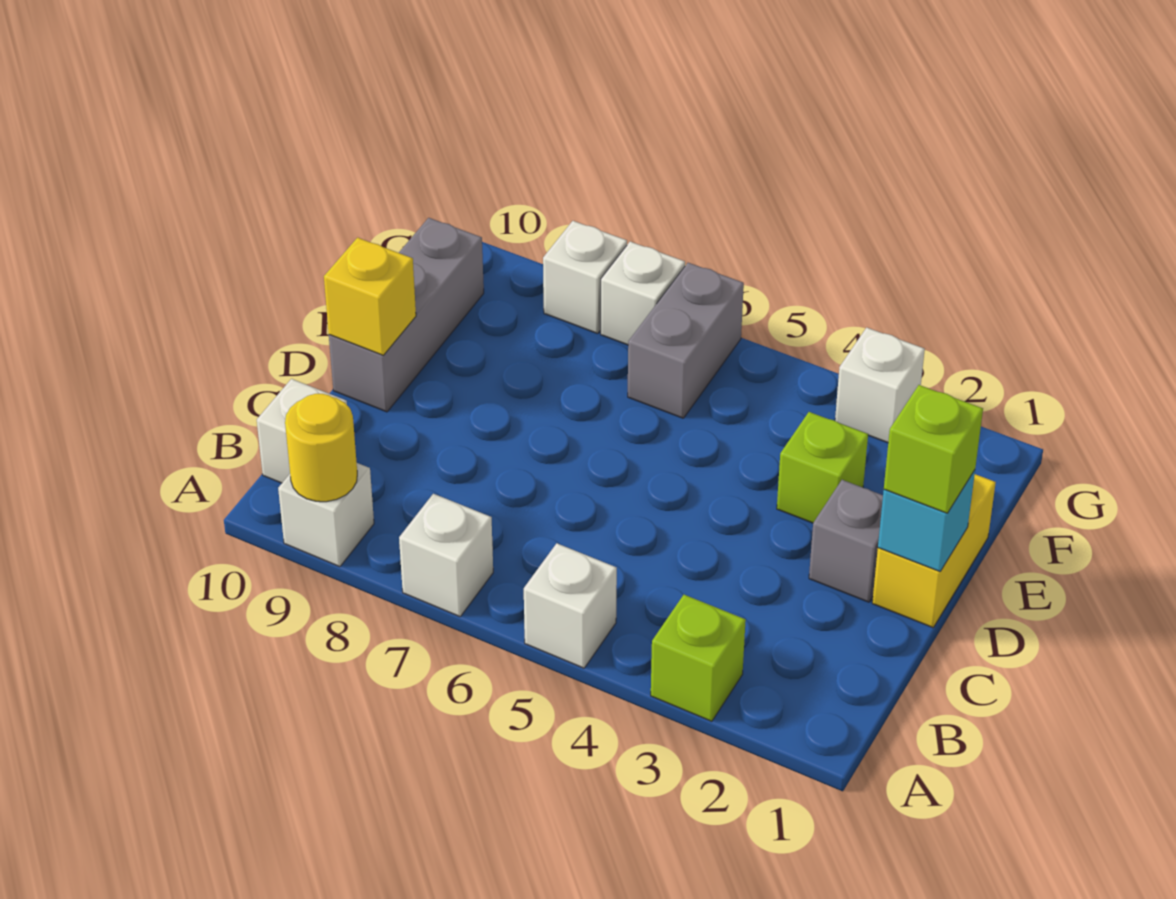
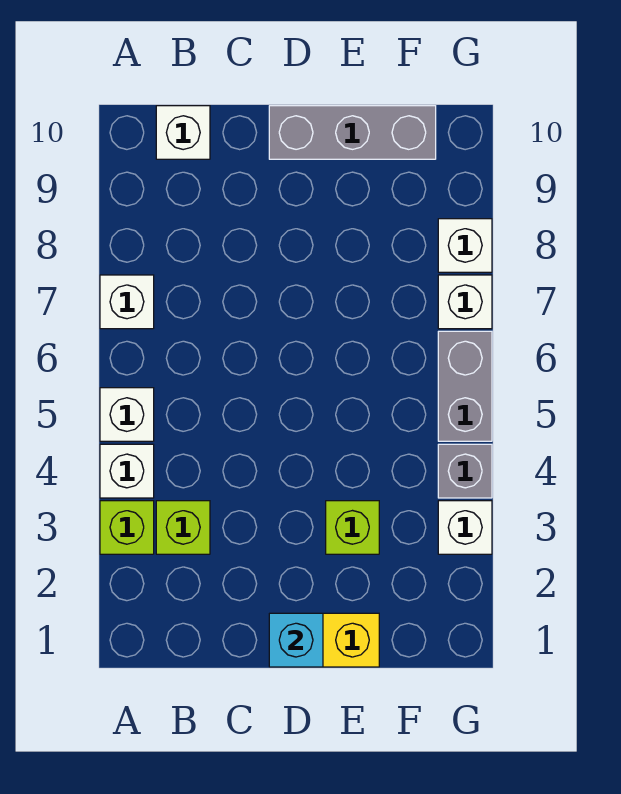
white 1x1 brick [278,463,374,567] -> white 1x1 brick moved to [100,444,154,498]
yellow 1x1 round brick [285,394,357,502] -> none
lime 1x1 brick [884,385,983,513] -> lime 1x1 brick moved to [156,501,210,554]
grey 1x1 brick [809,480,883,602] -> grey 1x1 brick moved to [438,444,492,498]
yellow 1x1 brick [324,238,416,355] -> none
grey 1x2 brick [628,263,744,418] -> grey 1x2 brick turned to [438,331,492,441]

